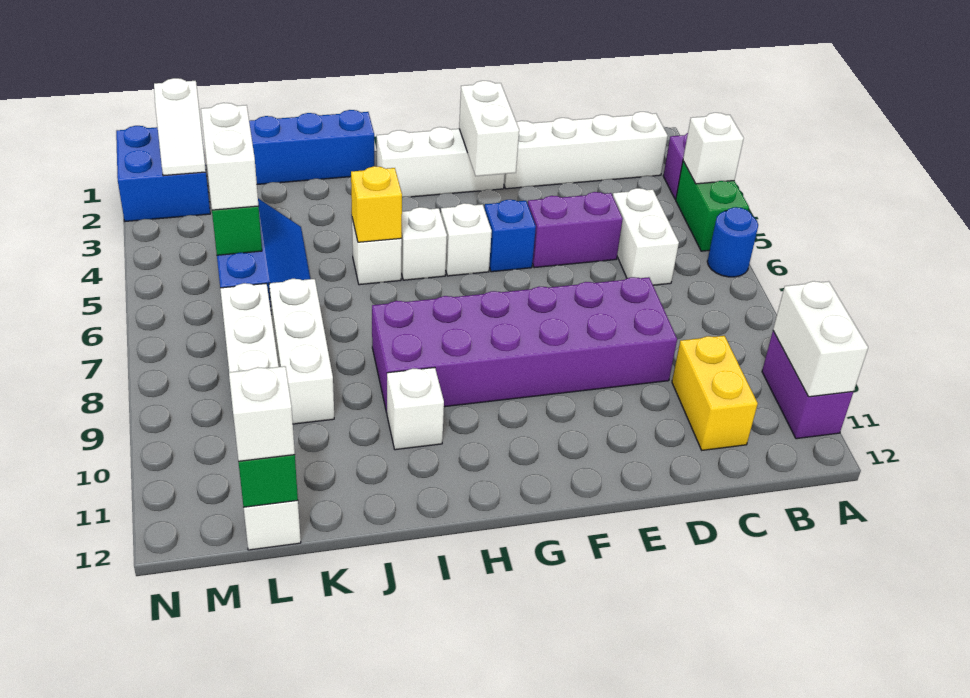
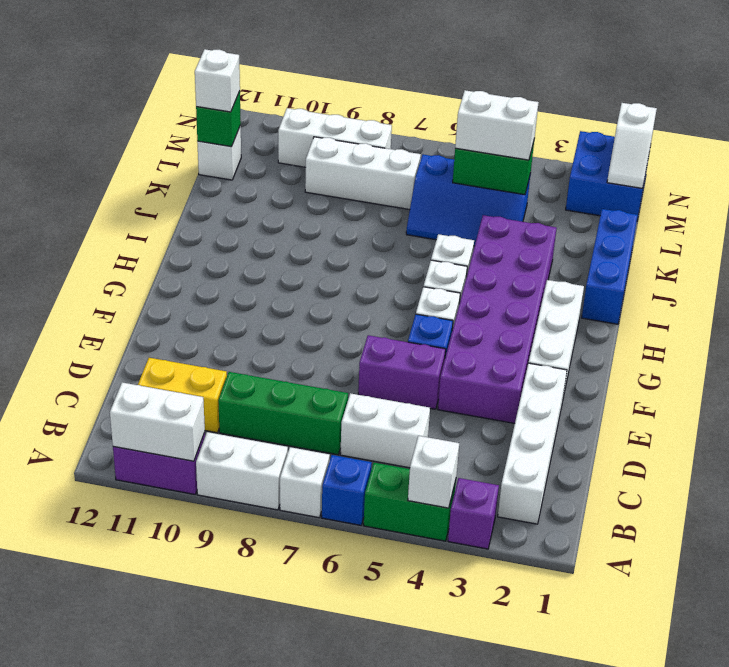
blue 1x1 round brick [707,207,758,277] -> blue 1x1 brick [322,455,372,525]
none -> green 1x3 brick [218,372,348,455]
purple 1x2 brick [528,192,623,268] -> purple 1x2 brick turned to [358,335,446,409]
purple 2x6 brick [372,277,677,413] -> purple 2x6 brick moved to [438,215,557,423]
white 1x2 brick [459,81,519,176] -> white 1x2 brick moved to [196,432,288,510]
yellow 1x1 brick [351,166,402,242] -> none
white 1x1 brick [387,367,444,450] -> white 1x1 brick moved to [280,447,330,518]
white 1x3 brick [269,279,334,424] -> white 1x3 brick moved to [278,108,392,167]
white 1x2 slope [154,78,206,176] -> white 1x2 slope turned to [607,103,657,188]

